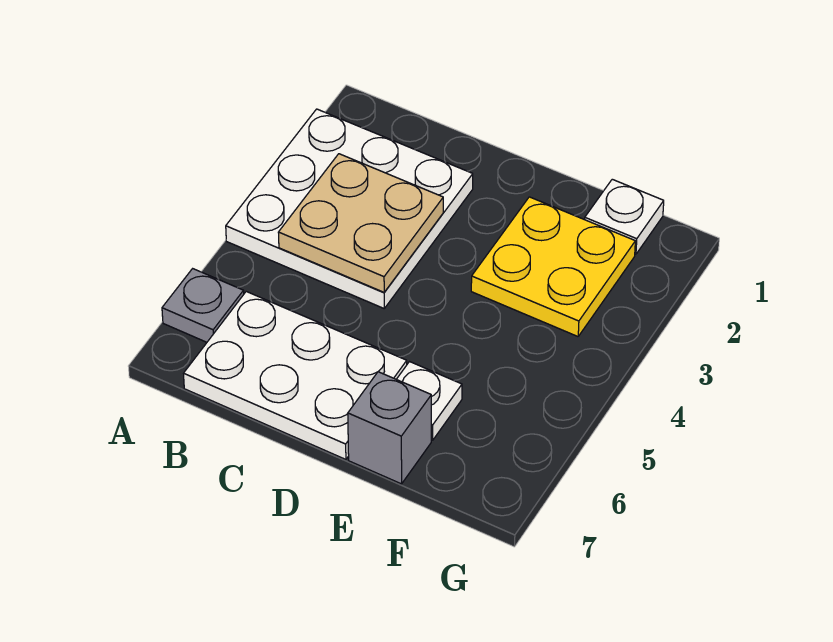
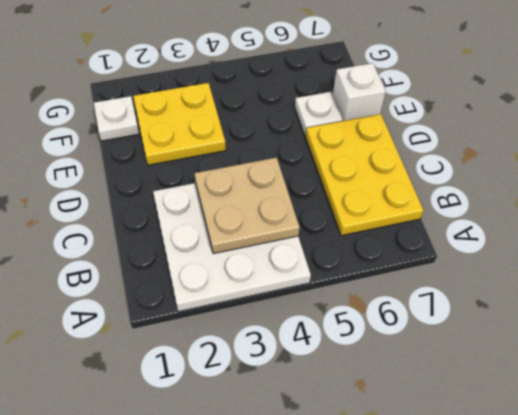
grey 1x1 plate [162,269,244,342] -> none
white 2x3 plate [184,292,407,459] -> yellow 2x3 plate [305,114,423,236]
grey 1x1 brick [348,372,431,484] -> white 1x1 brick [333,63,386,121]

